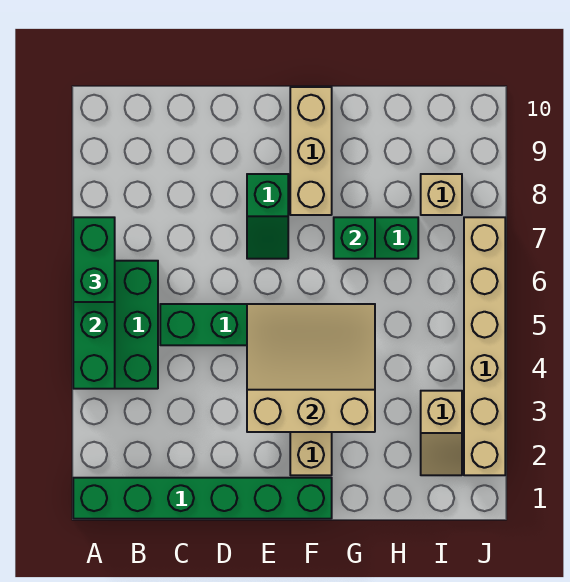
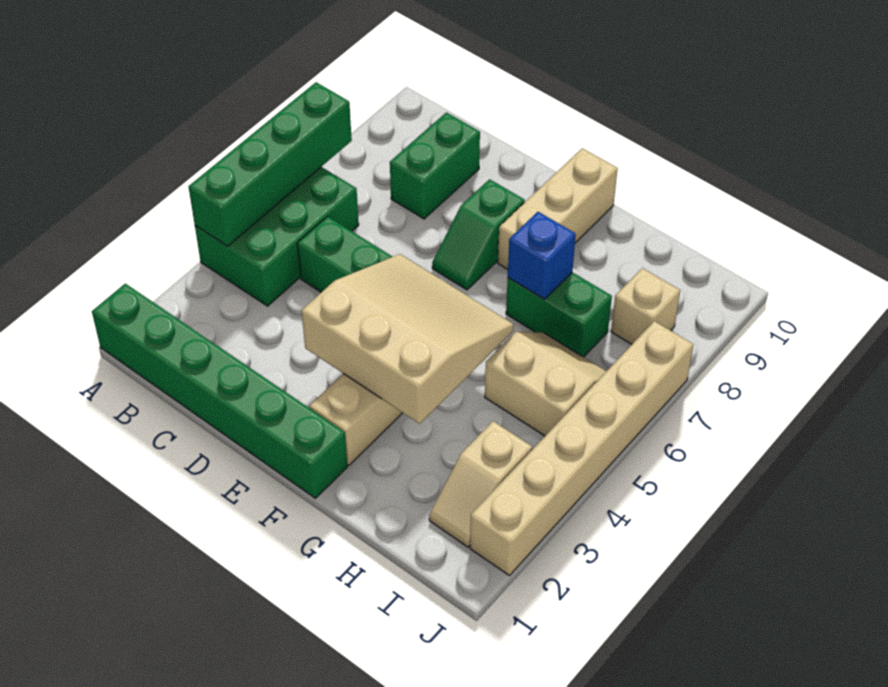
green 1x2 brick [73,217,115,302] -> green 1x2 brick moved to [390,112,480,219]
green 1x1 brick [334,217,375,259] -> blue 1x1 brick [508,212,576,299]
none -> tan 2x2 slope [485,332,606,436]

